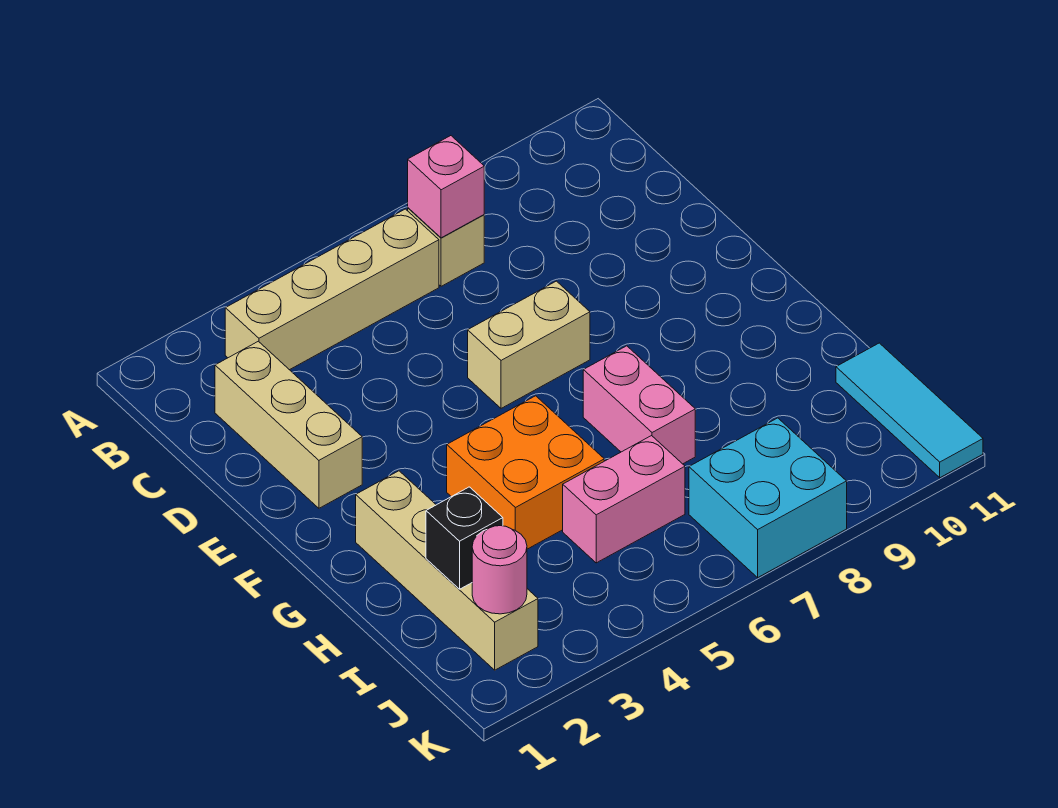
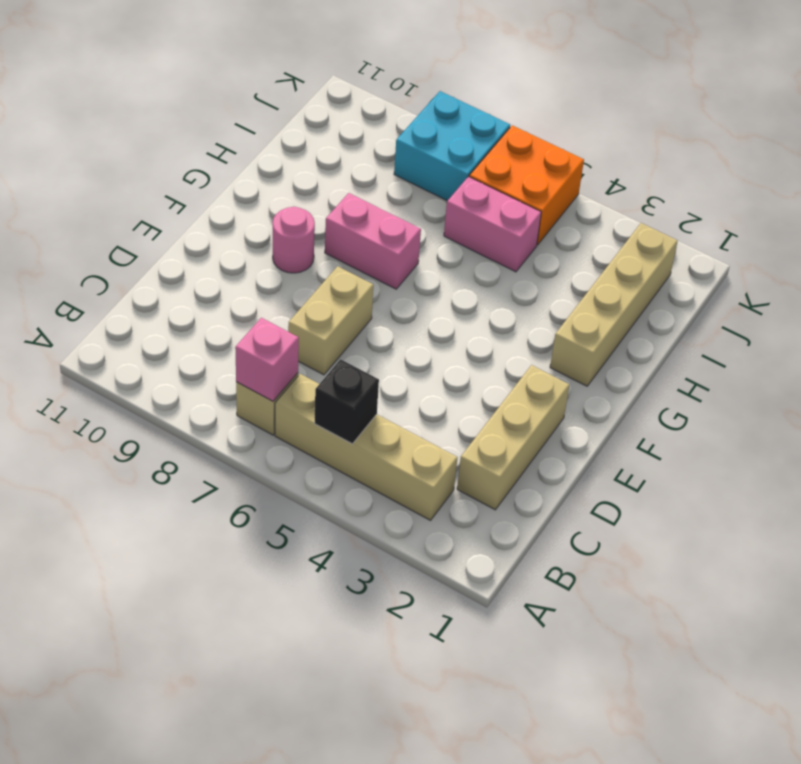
tan 1x2 brick [468,281,590,408] -> tan 1x2 brick turned to [288,266,373,375]
orange 2x2 brick [447,396,604,549] -> orange 2x2 brick moved to [469,125,584,245]
pink 1x2 brick [583,346,695,464] -> pink 1x2 brick turned to [325,193,421,289]
black 1x1 brick [426,487,503,589] -> black 1x1 brick moved to [315,359,379,444]
cyan 1x3 tile [836,343,983,478] -> none
pink 1x1 round brick [472,526,527,614] -> pink 1x1 round brick moved to [273,207,315,273]

